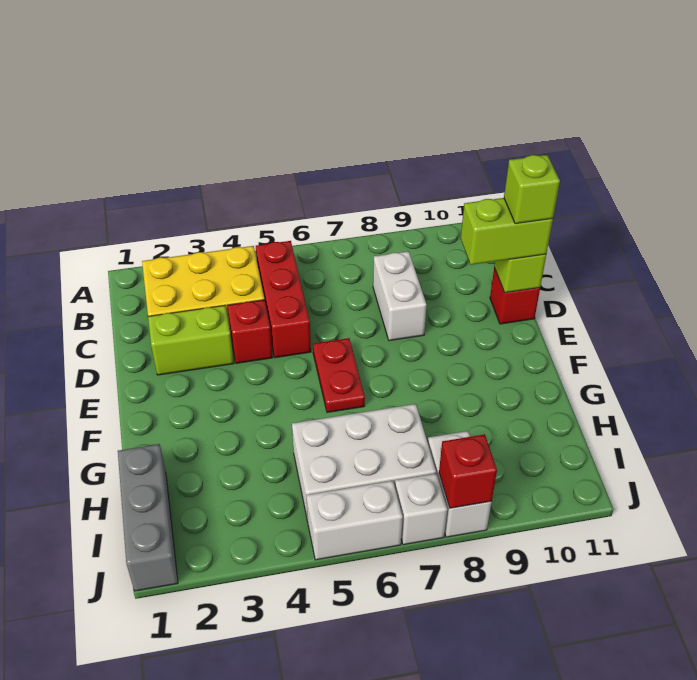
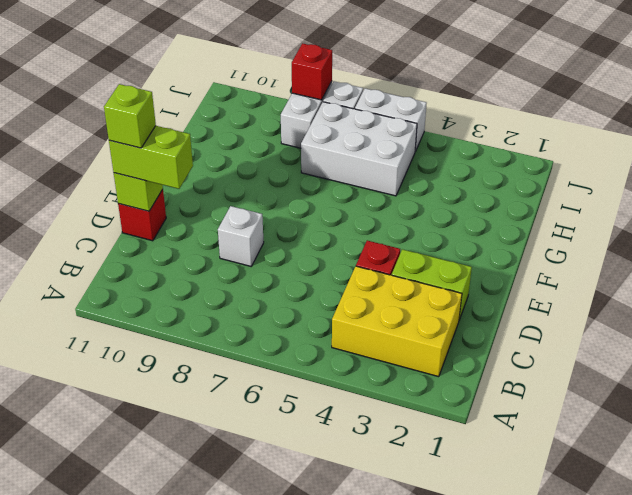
red 1x3 brick [256,241,311,358] -> none
white 1x2 brick [373,251,427,341] -> white 1x1 brick [218,206,264,266]
red 1x2 plate [313,338,365,412] -> none
grey 1x3 brick [118,444,178,591] -> none

